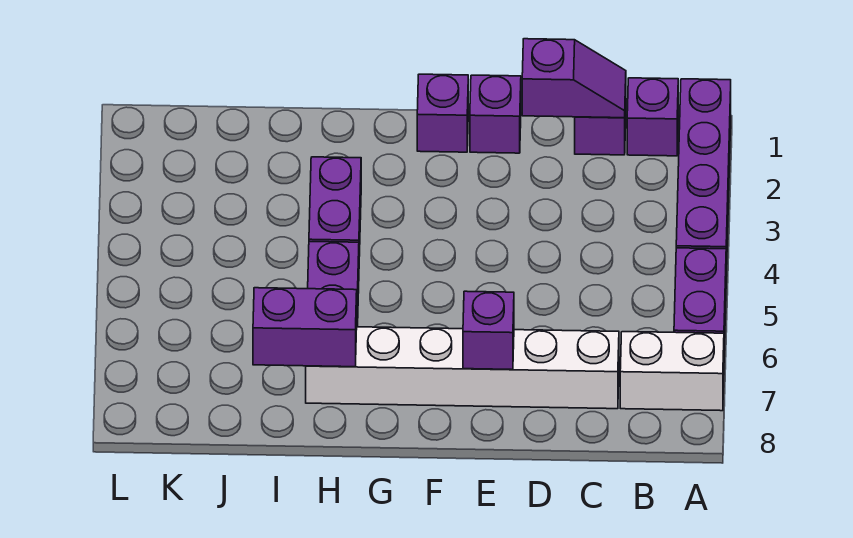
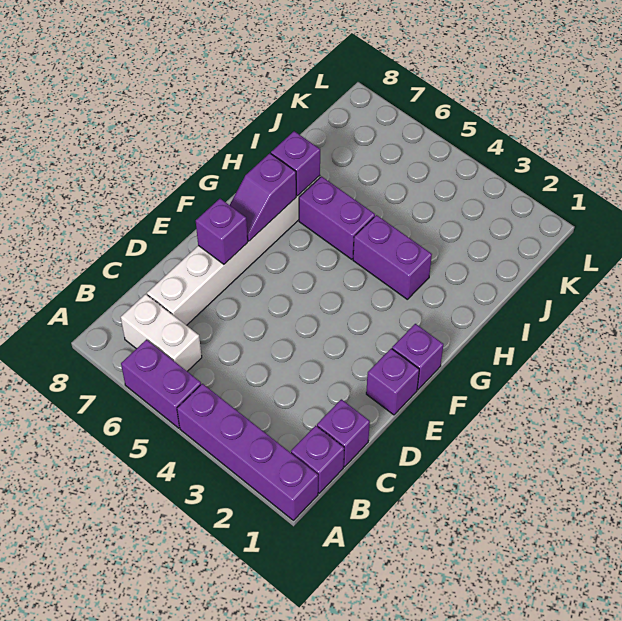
white 1x2 brick [620,332,724,411] -> white 1x2 brick turned to [121,294,202,371]
purple 1x2 slope [522,39,626,118] -> purple 1x2 slope moved to [230,153,296,241]
purple 1x2 brick [253,288,357,367] -> purple 1x1 brick [271,131,320,196]

